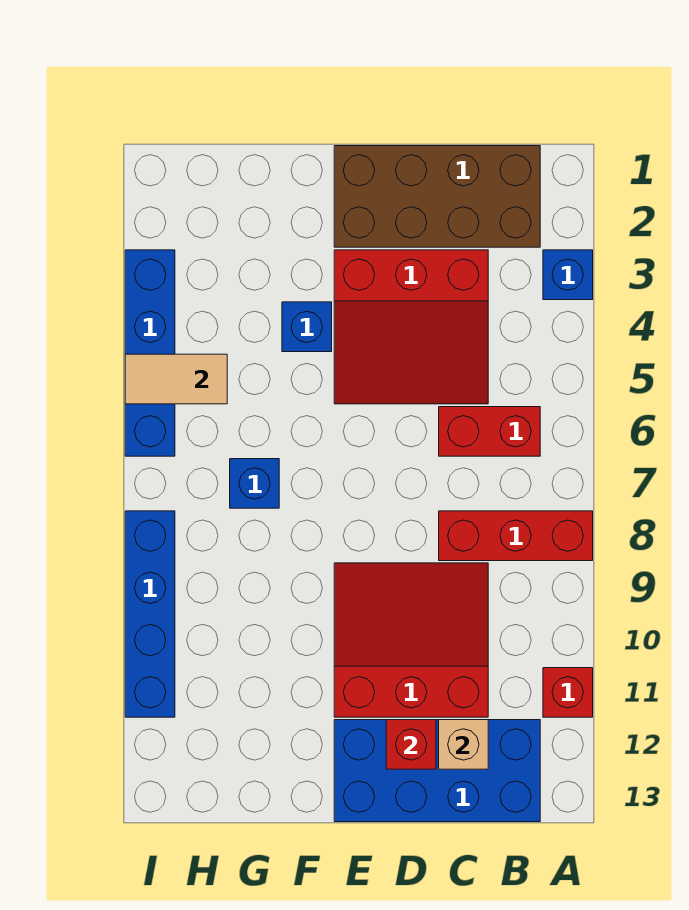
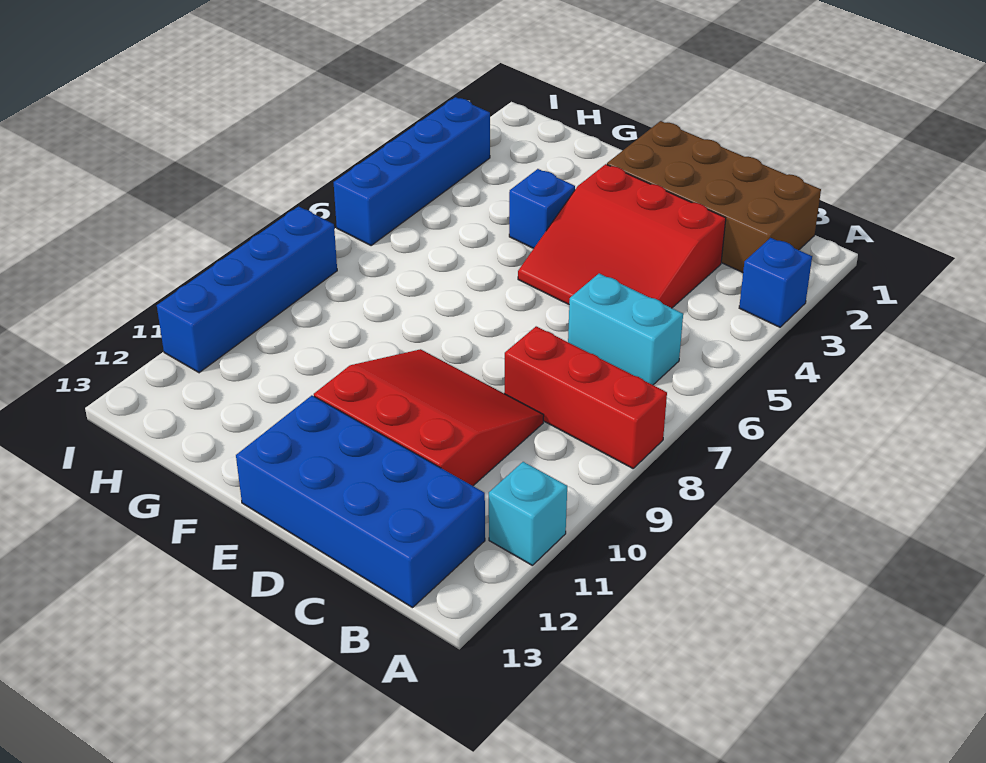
red 1x1 brick [543,668,593,717] -> cyan 1x1 brick [489,462,567,565]
red 1x2 brick [439,407,540,456] -> cyan 1x2 brick [568,274,683,385]
tan 1x1 brick [439,720,488,769] -> none
red 1x1 brick [386,720,436,769] -> none
blue 1x1 brick [230,459,279,508] -> none
tan 1x2 tile [125,354,227,404] -> none

